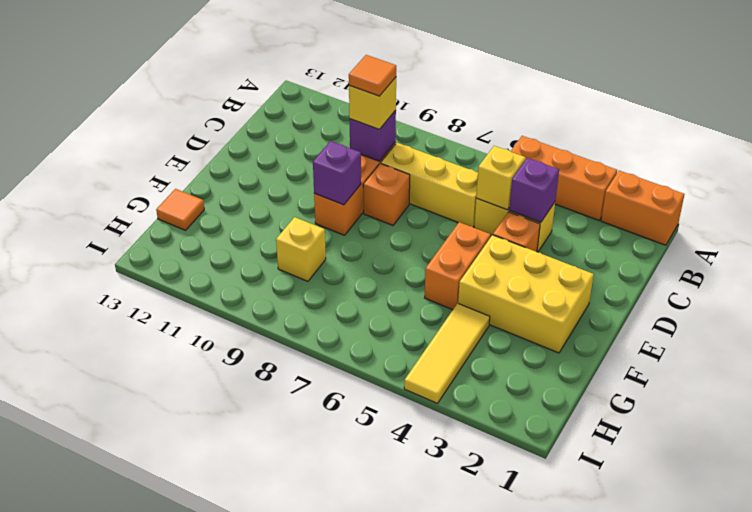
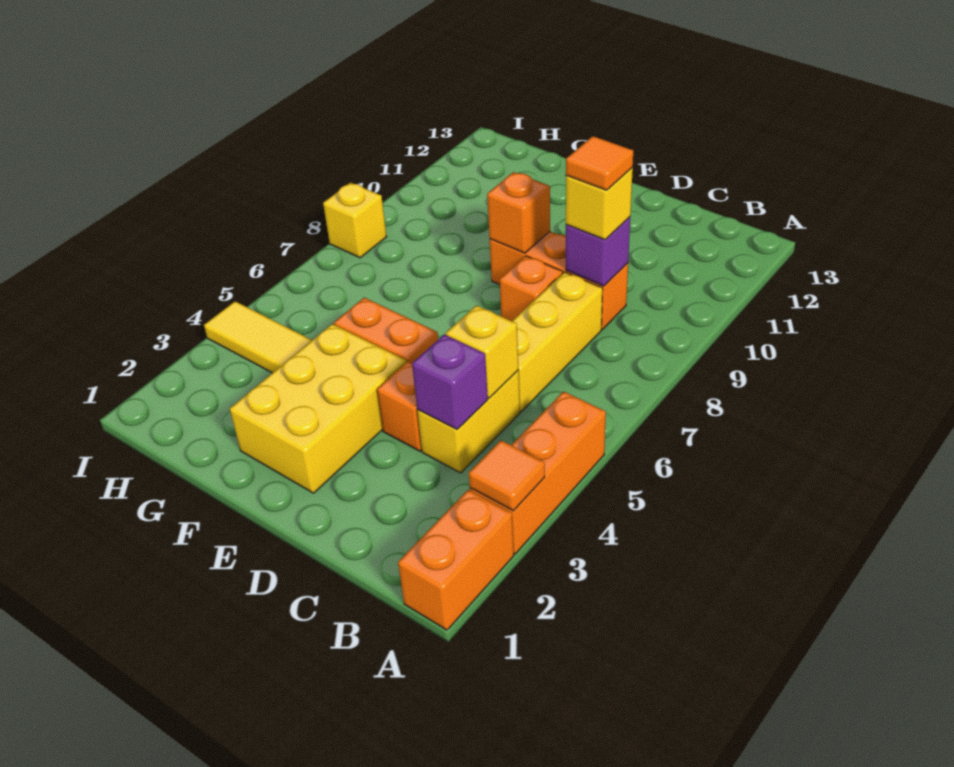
purple 1x1 brick [313,141,361,205] -> orange 1x1 brick [487,172,550,253]
yellow 1x1 brick [276,217,326,281] -> yellow 1x1 brick moved to [323,183,387,258]
orange 1x1 tile [156,189,204,230] -> orange 1x1 tile moved to [469,440,545,511]

